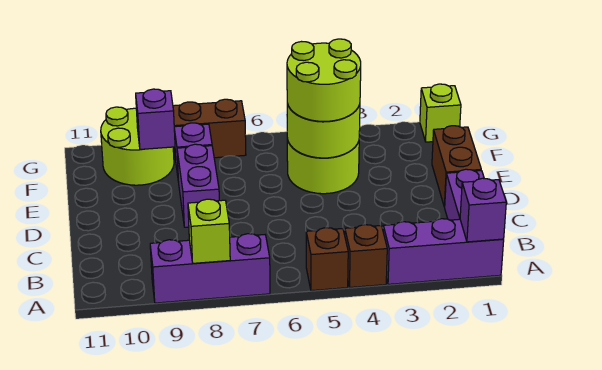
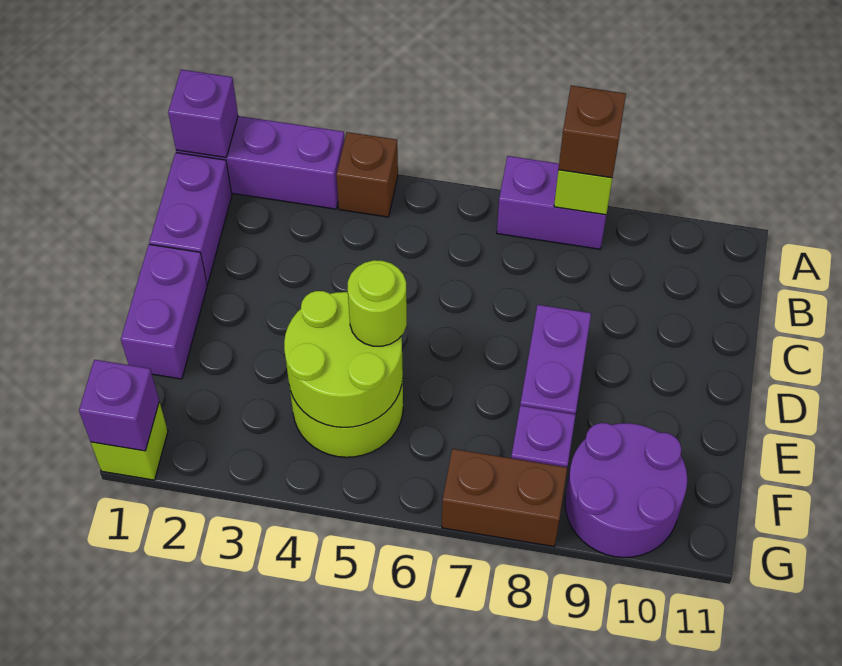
brown 1x1 brick [306,228,348,291] -> brown 1x1 brick moved to [558,85,626,178]
purple 1x3 brick [150,234,270,303] -> purple 1x2 brick [497,156,606,249]
brown 1x2 brick [432,126,481,207] -> purple 1x2 brick [121,244,207,379]
lime 2x2 round brick [287,39,361,121] -> lime 1x1 round brick [348,260,407,346]
lime 2x2 round brick [101,107,174,185] -> purple 2x2 round brick [565,423,687,557]
purple 1x1 brick [136,89,175,149] -> purple 1x1 brick moved to [79,360,159,451]

